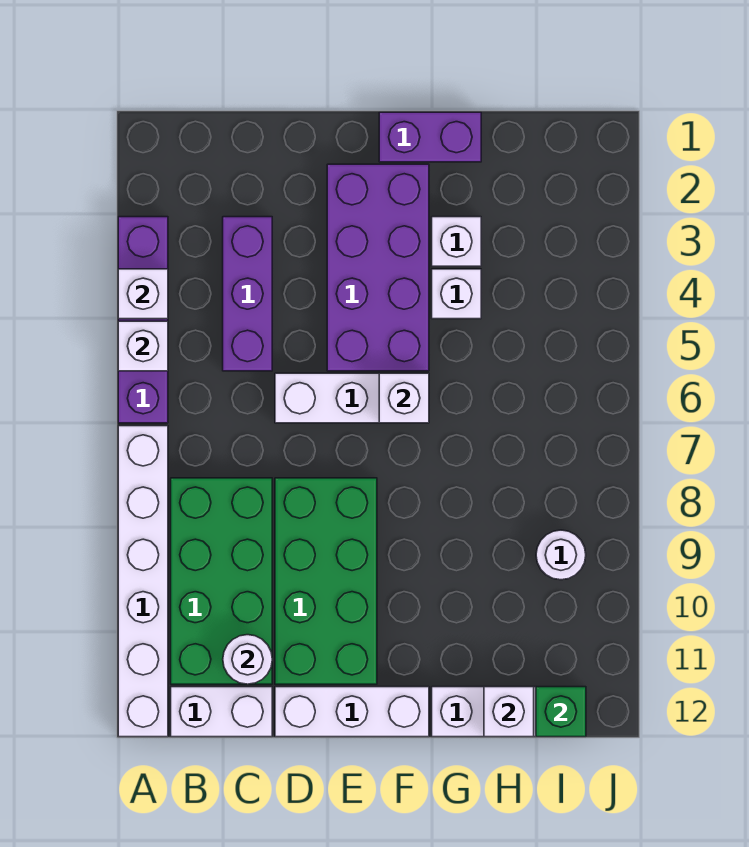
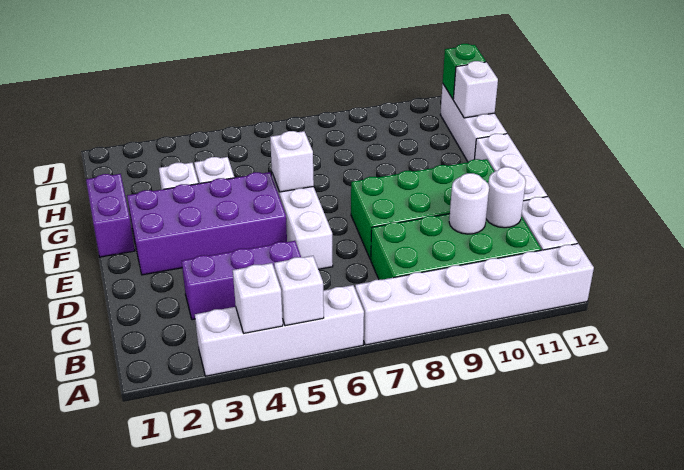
purple 1x4 brick [118,217,168,423] -> white 1x4 brick [195,285,364,376]
white 1x1 round brick [536,530,586,580] -> white 1x1 round brick moved to [449,173,489,234]

